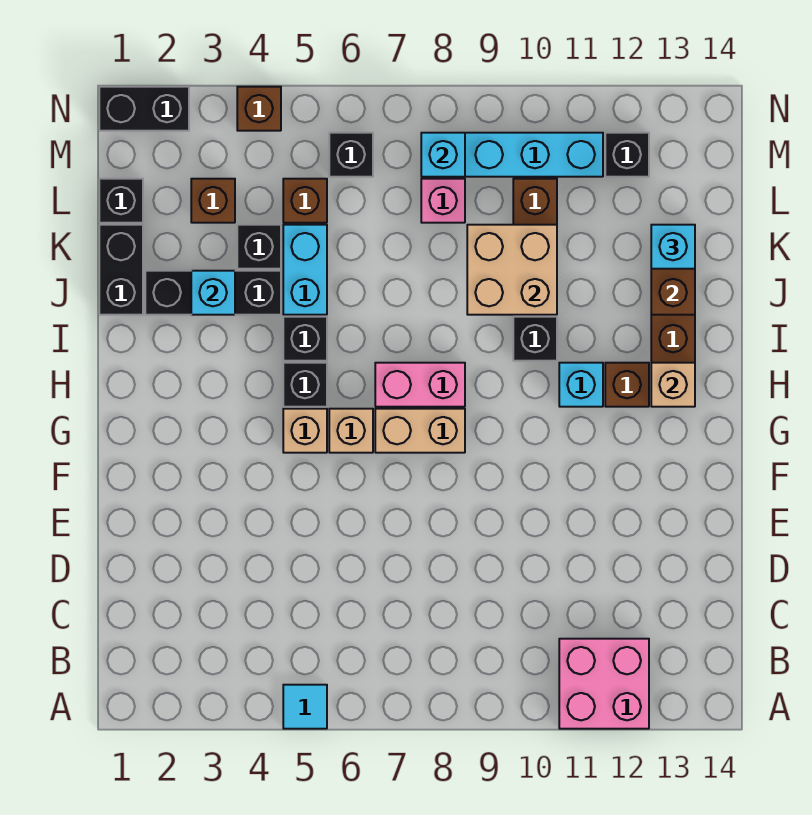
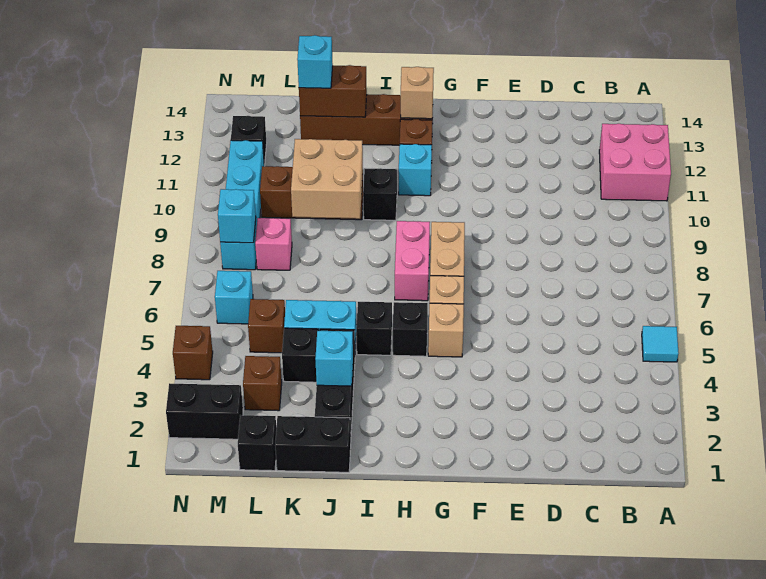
black 1x1 brick [329,133,373,177] -> cyan 1x1 brick [215,271,253,324]
black 1x2 brick [99,87,189,131] -> black 1x2 brick turned to [166,383,243,439]

